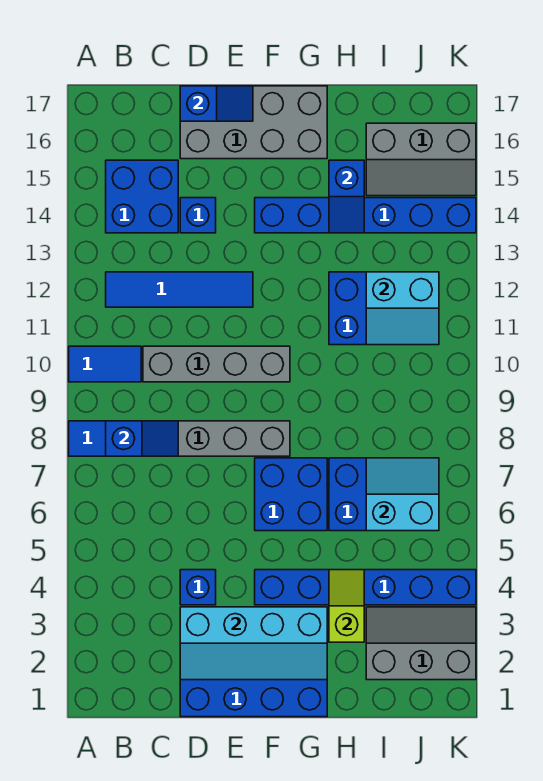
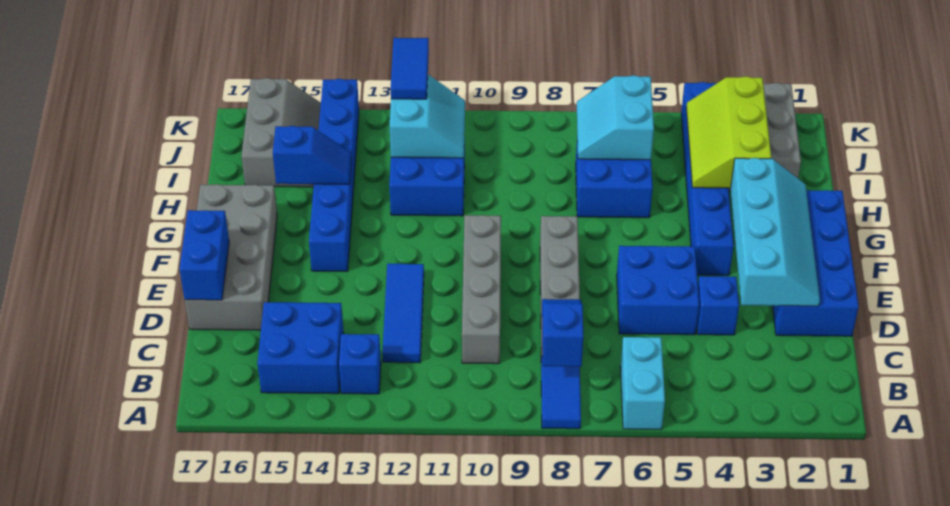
none -> cyan 1x2 brick [620,337,665,430]
blue 1x2 tile [69,346,141,382] -> blue 1x2 tile moved to [391,38,429,99]
blue 1x4 tile [106,272,253,307] -> blue 1x3 tile [382,264,424,363]
blue 1x1 brick [180,198,216,233] -> blue 1x1 brick moved to [339,334,381,394]
blue 1x2 slope [180,86,253,121] -> blue 1x2 brick [180,210,229,300]
blue 2x2 brick [255,458,327,531] -> blue 2x2 brick moved to [617,246,699,335]
lime 1x2 slope [329,570,364,642] -> lime 2x3 slope [686,77,771,188]

